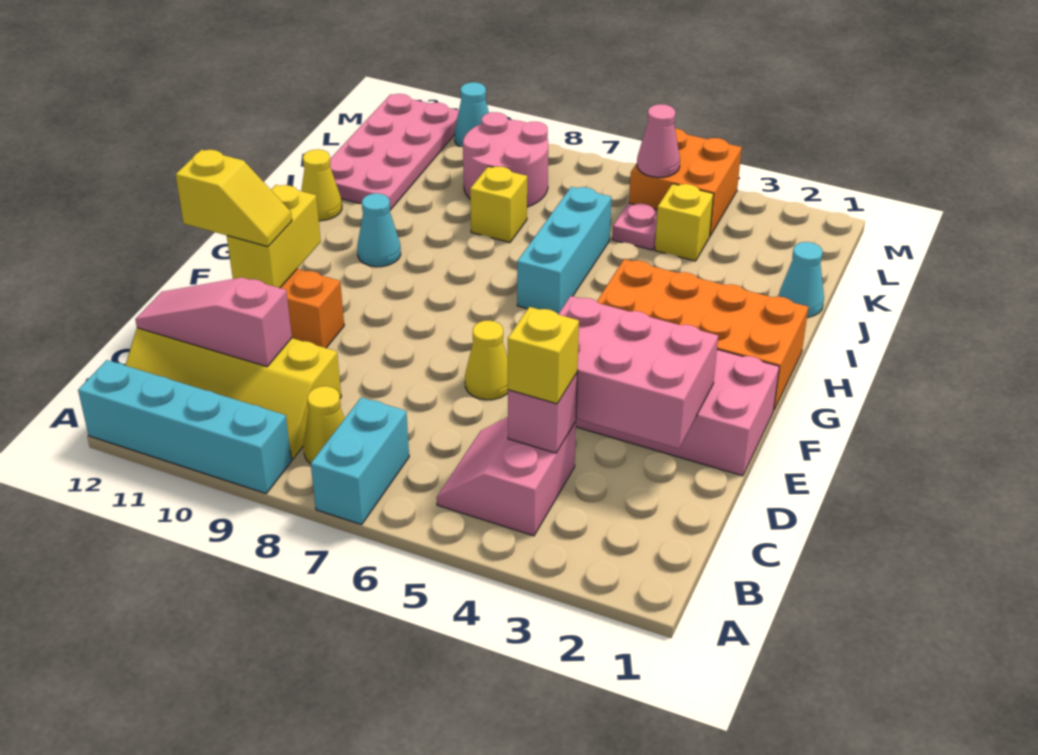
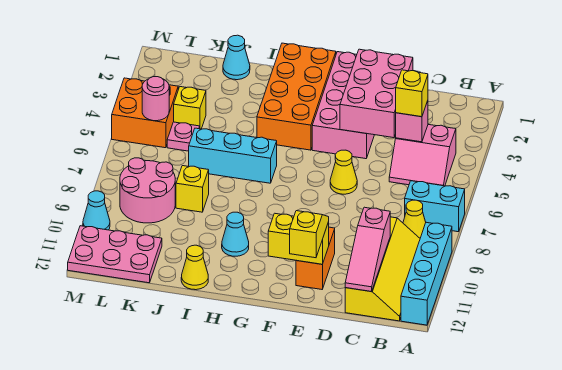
pink 2x4 plate [330,94,459,210] -> pink 2x3 plate [68,226,162,283]
pink 1x1 cone [637,104,680,178] -> pink 1x1 round brick [142,77,169,121]

